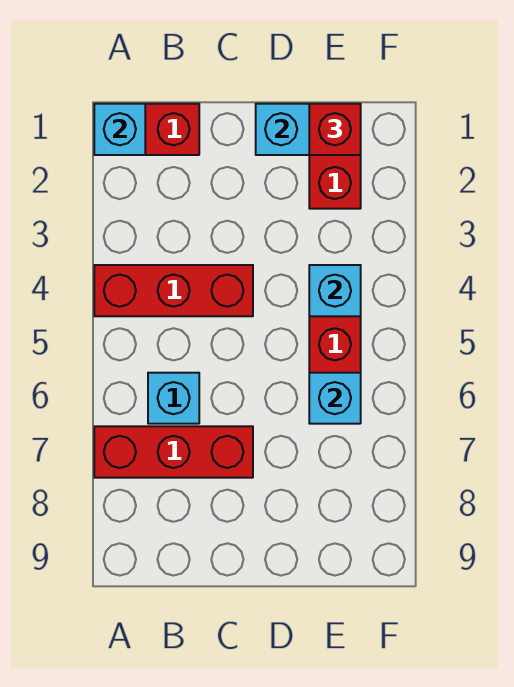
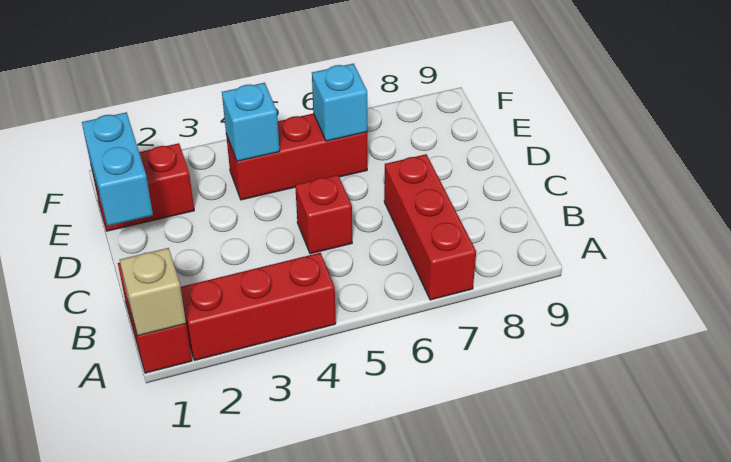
cyan 1x1 brick [94,104,145,155] -> tan 1x1 brick [120,248,186,336]
red 1x3 brick [94,265,253,316] -> red 1x3 brick turned to [181,253,336,360]
cyan 1x1 brick [148,373,199,424] -> none
red 1x1 brick [309,104,361,155] -> red 1x1 brick moved to [295,175,352,254]

